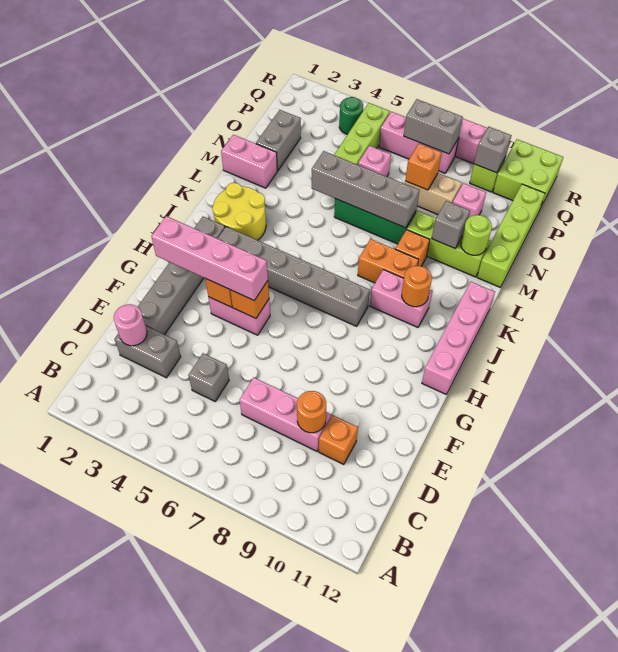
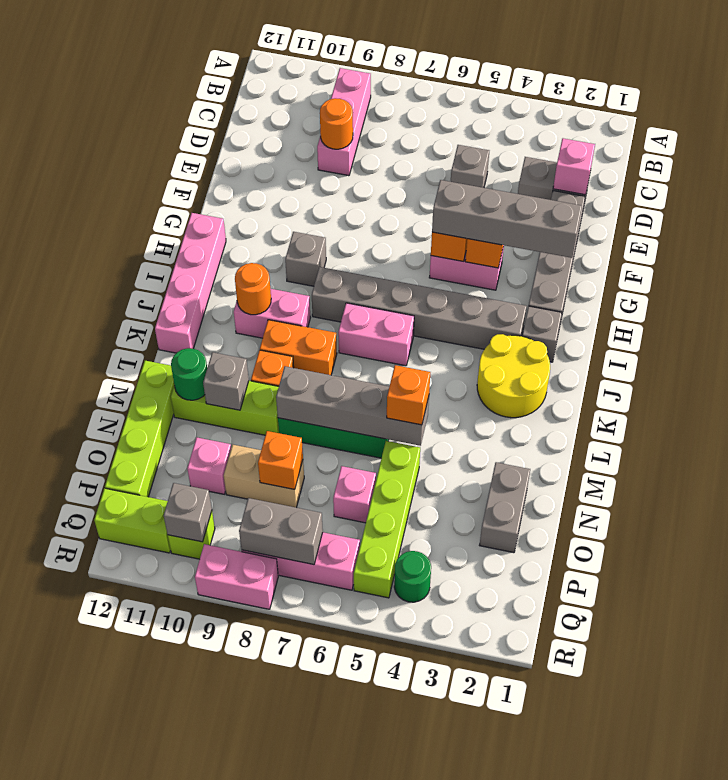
pink 1x1 round brick [114,304,147,346] -> pink 1x1 brick [553,138,595,195]
pink 1x3 brick [240,377,331,451] -> pink 1x3 brick turned to [317,68,371,176]
orange 1x1 brick [319,415,358,465] -> orange 1x1 brick moved to [387,365,430,425]
pink 1x4 brick [151,216,268,301] -> grey 1x4 brick [432,180,582,258]
none -> grey 1x1 brick [285,232,326,286]
pink 1x2 brick [221,135,277,188] -> pink 1x2 brick moved to [338,303,414,366]
lime 1x1 round brick [461,215,492,255] -> green 1x1 round brick [171,348,207,400]
lime 2x2 brick [493,139,563,208] -> lime 1x2 brick [94,488,171,553]

